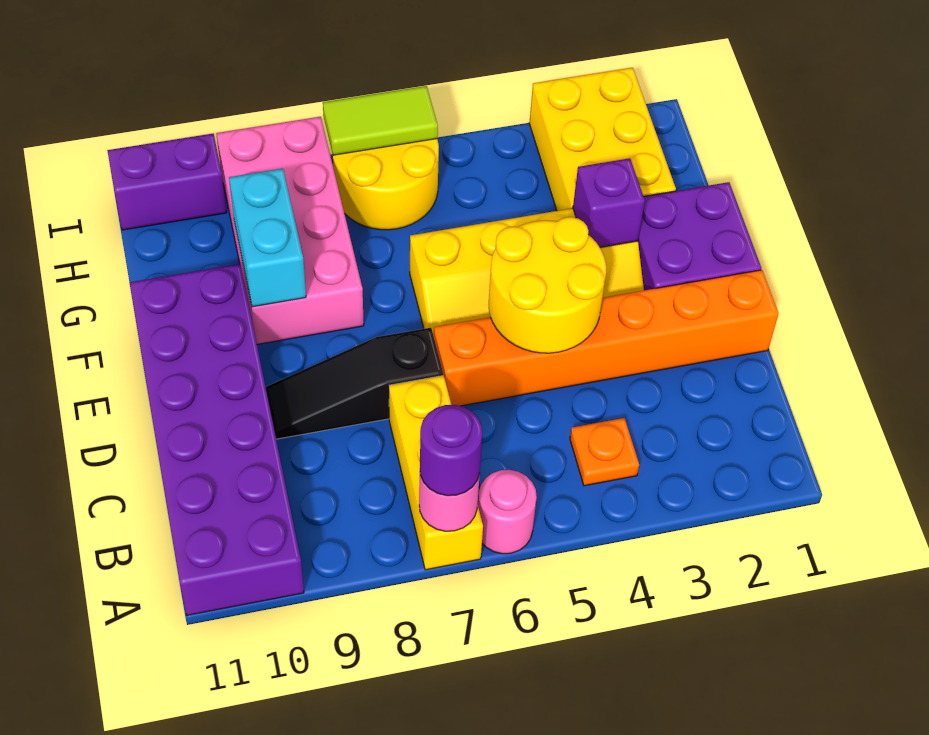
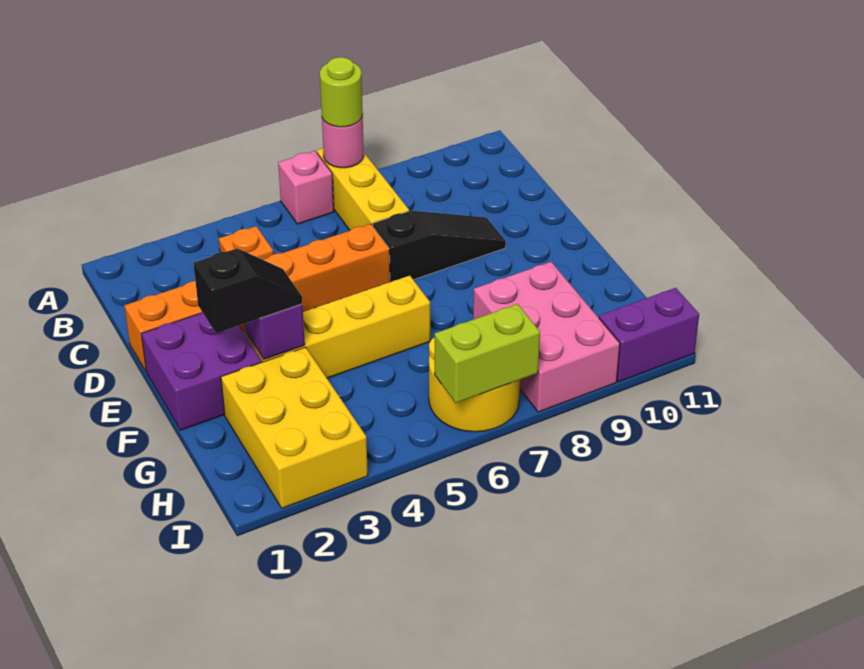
pink 1x1 round brick [478,470,537,554] -> pink 1x1 brick [278,151,334,224]
purple 1x1 round brick [420,405,482,496] -> lime 1x1 round brick [320,57,363,127]
purple 2x6 brick [129,264,304,615] -> none
yellow 2x2 round brick [489,217,606,353] -> none
none -> black 1x2 slope [194,248,302,333]
pink 2x4 brick [216,117,364,344] -> pink 2x3 brick [473,262,620,412]
cyan 1x2 brick [229,168,306,307] -> none
lime 1x2 tile [323,86,438,155] -> lime 1x2 brick [435,304,540,403]

